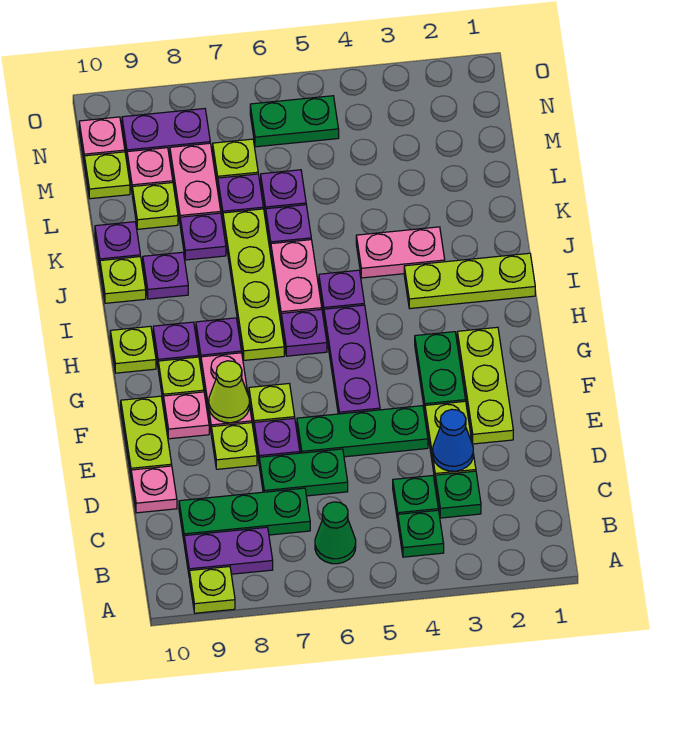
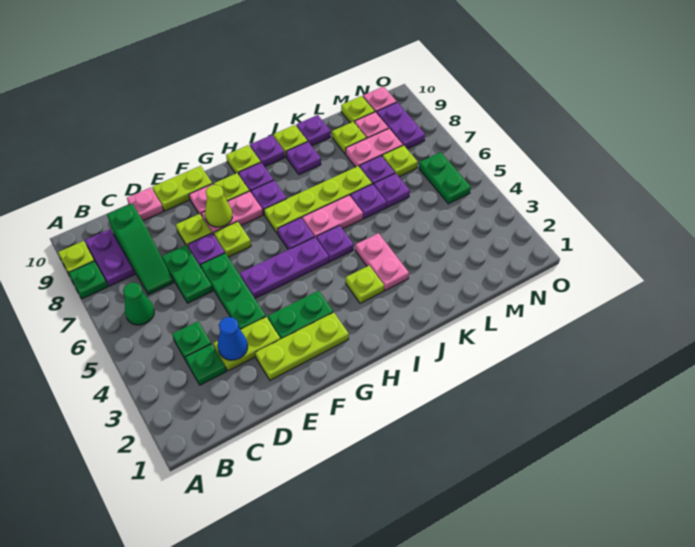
green 1x1 plate [398,510,444,557] -> green 1x1 plate moved to [69,261,108,299]
green 1x3 plate [179,488,310,540] -> green 1x3 slope [107,204,174,295]
lime 1x3 plate [404,253,535,309] -> lime 1x1 plate [346,266,384,303]
purple 1x1 plate [180,213,226,260] -> purple 1x1 plate moved to [250,135,285,167]

